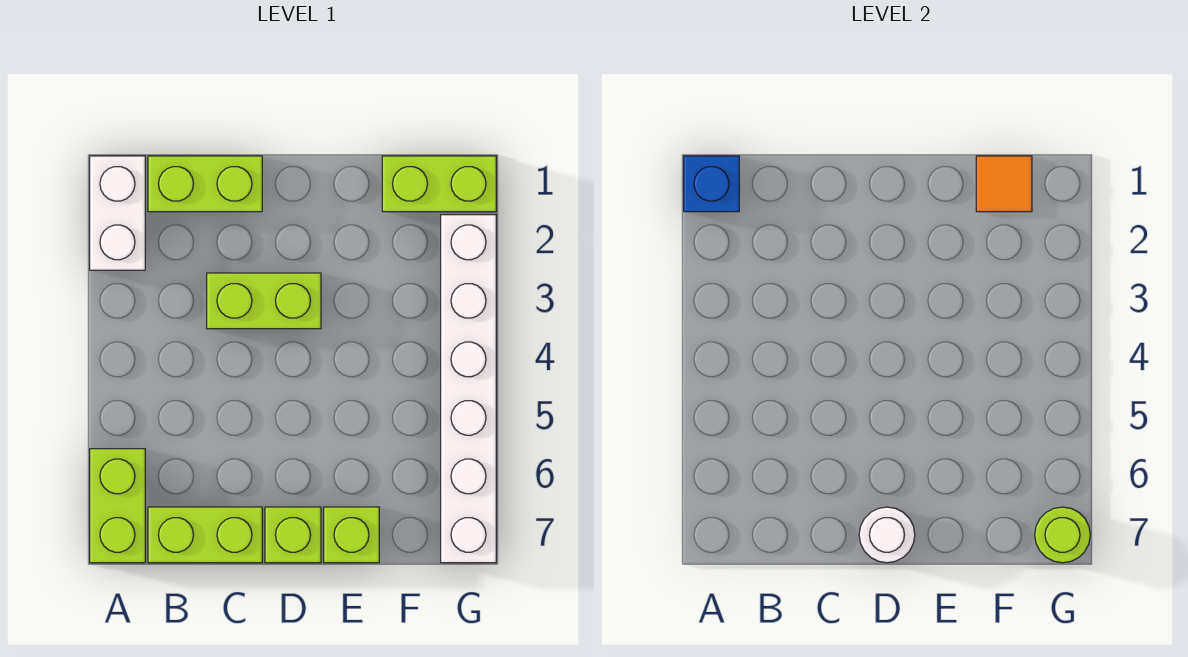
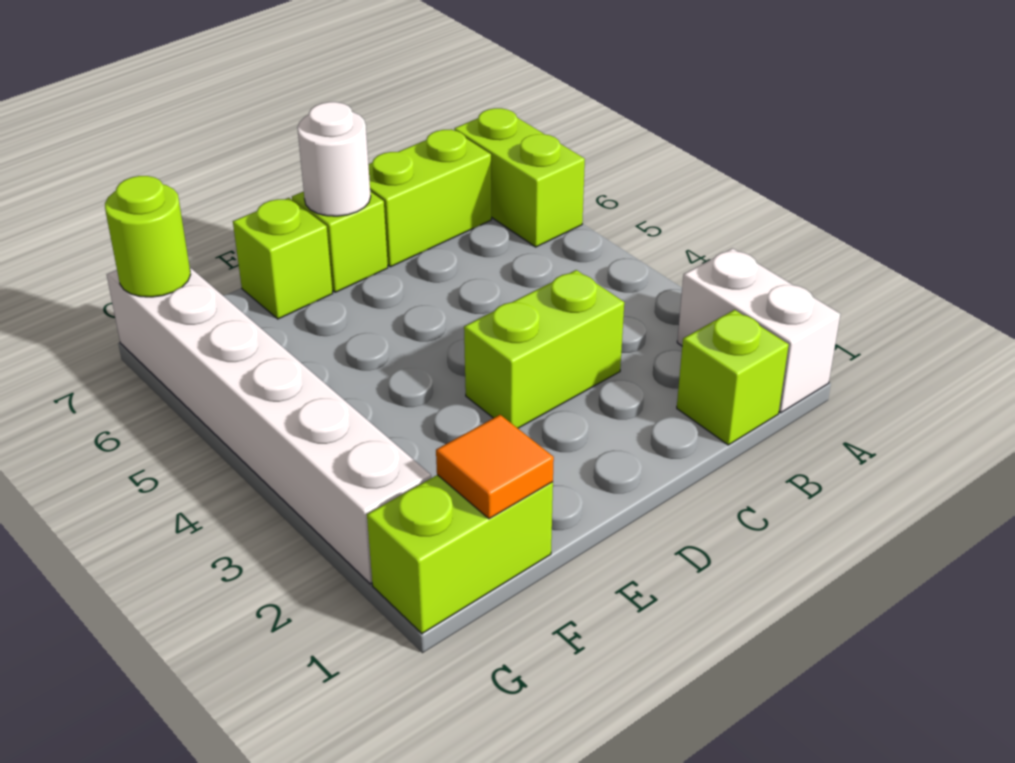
blue 1x1 brick [684,156,739,212] -> none
lime 1x2 brick [148,156,262,212] -> lime 1x1 brick [677,310,789,445]

